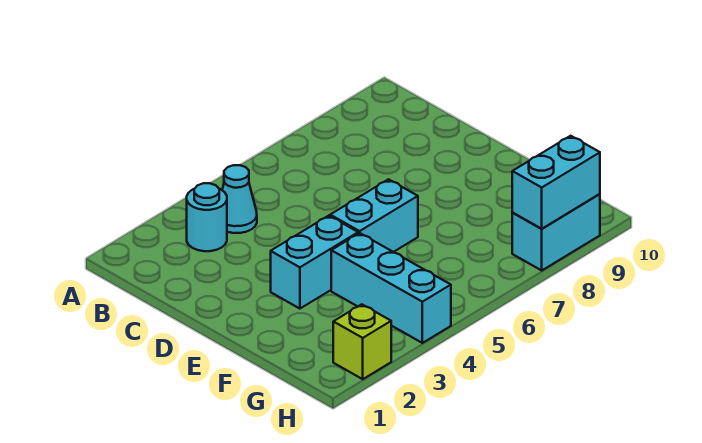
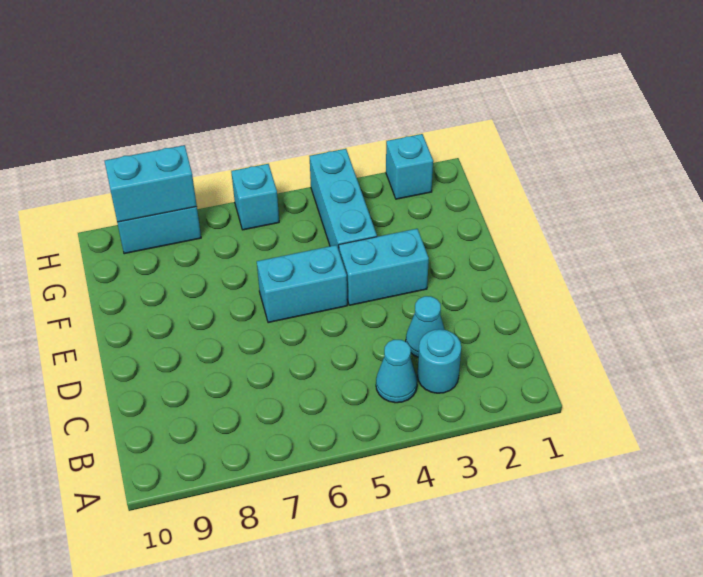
none -> cyan 1x1 cone [406,296,445,357]
lime 1x1 brick [333,304,391,379] -> cyan 1x1 brick [386,134,433,199]
none -> cyan 1x1 brick [231,164,279,230]

